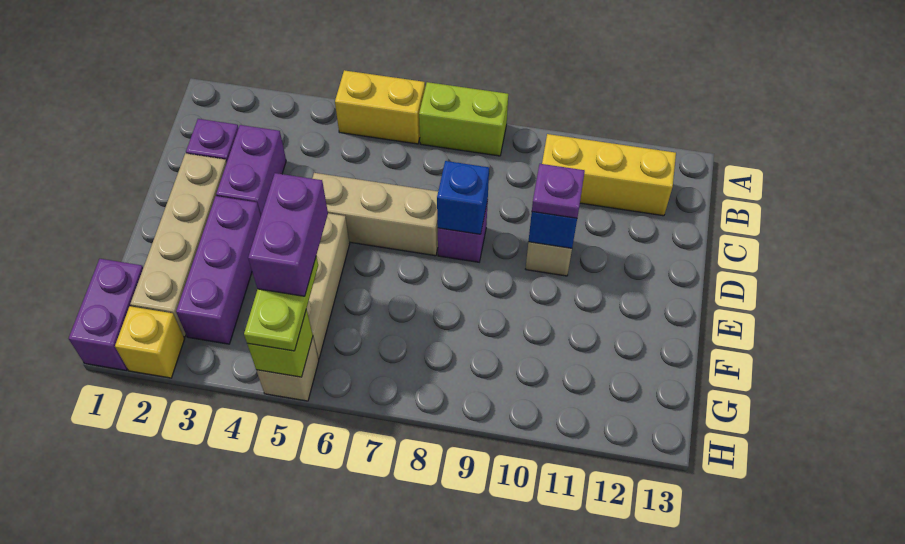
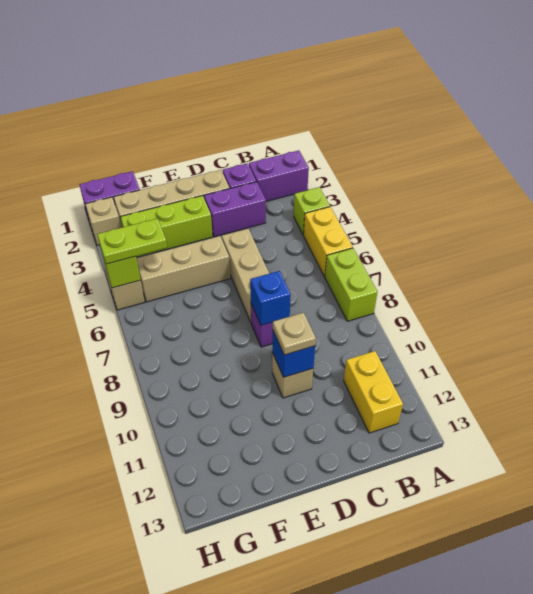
none -> lime 1x1 brick [294,187,330,235]
yellow 1x3 brick [542,134,676,216] -> yellow 1x2 brick [344,351,403,433]
purple 1x1 plate [532,164,585,218] -> tan 1x1 plate [273,313,316,355]
purple 1x3 brick [176,196,261,344] -> lime 1x3 brick [120,196,213,258]
purple 1x2 brick [248,173,328,296] -> purple 1x2 brick moved to [249,150,309,201]
yellow 1x1 brick [115,306,184,378] -> tan 1x1 brick [85,197,121,246]

